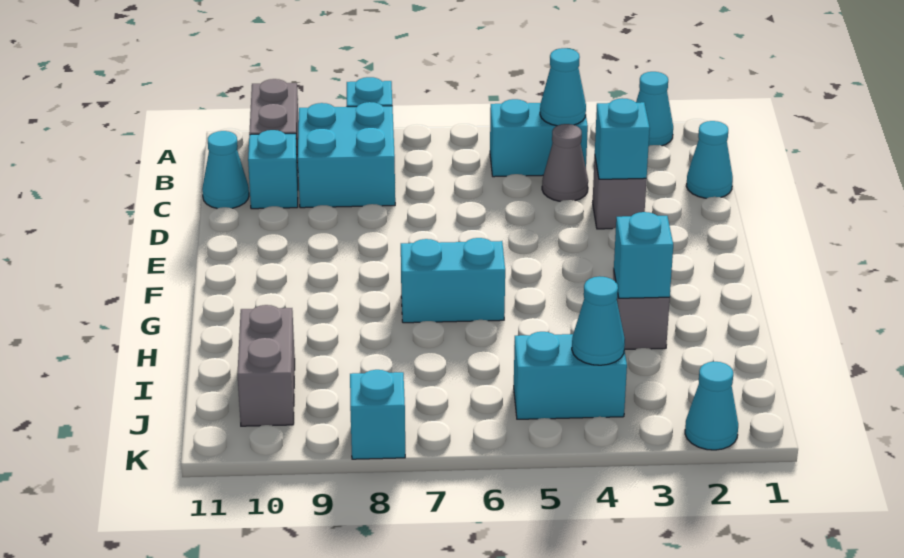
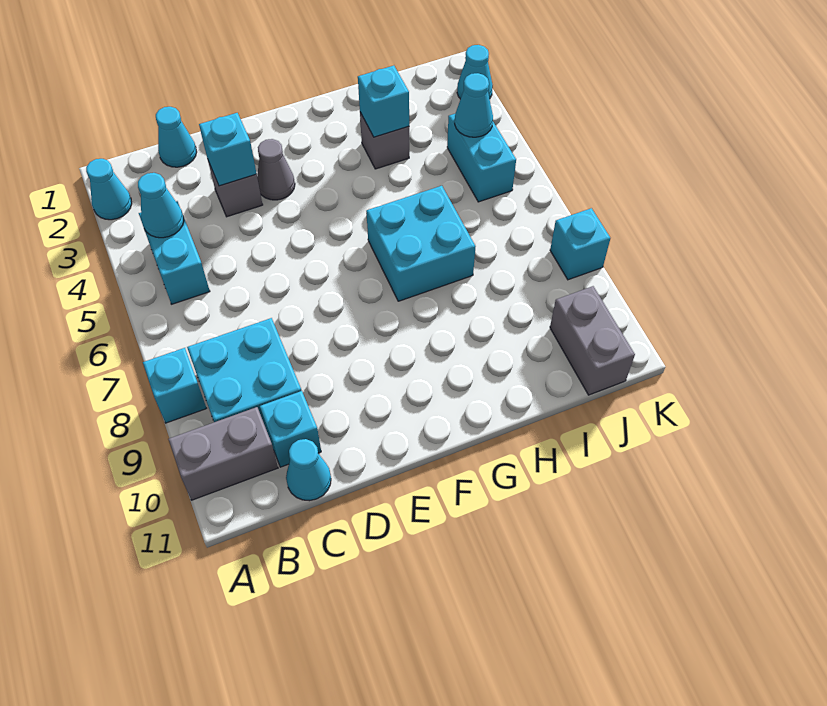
grey 1x1 cone [542,124,588,201] -> grey 1x1 cone moved to [257,139,295,200]
cyan 1x2 brick [401,238,505,323] -> cyan 2x2 brick [366,186,476,301]
grey 1x2 brick [237,305,295,426] -> grey 1x2 brick turned to [550,286,635,395]

